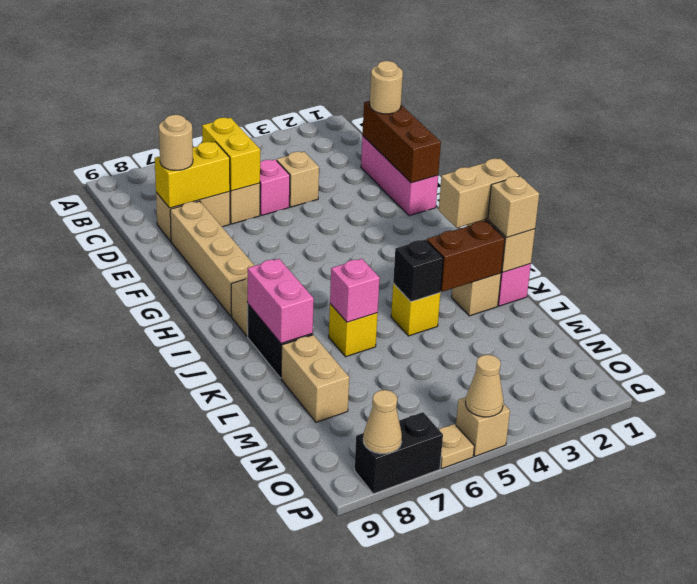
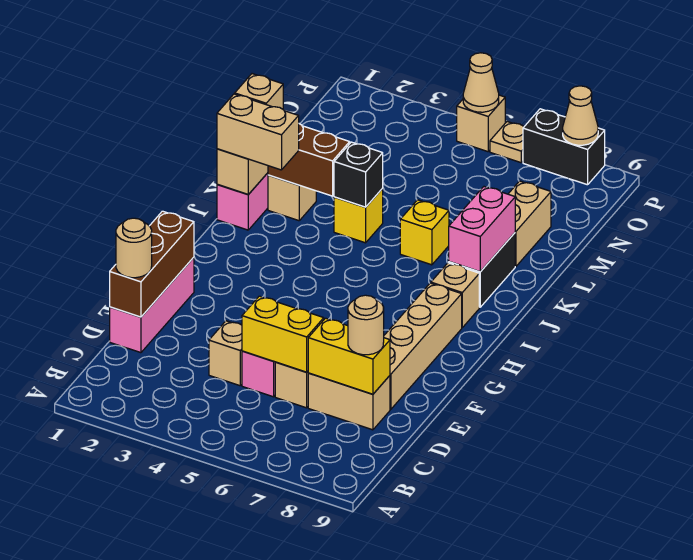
yellow 1x2 brick [202,118,260,191] -> yellow 1x2 brick turned to [242,296,324,372]
pink 1x1 brick [330,259,380,322] -> none

